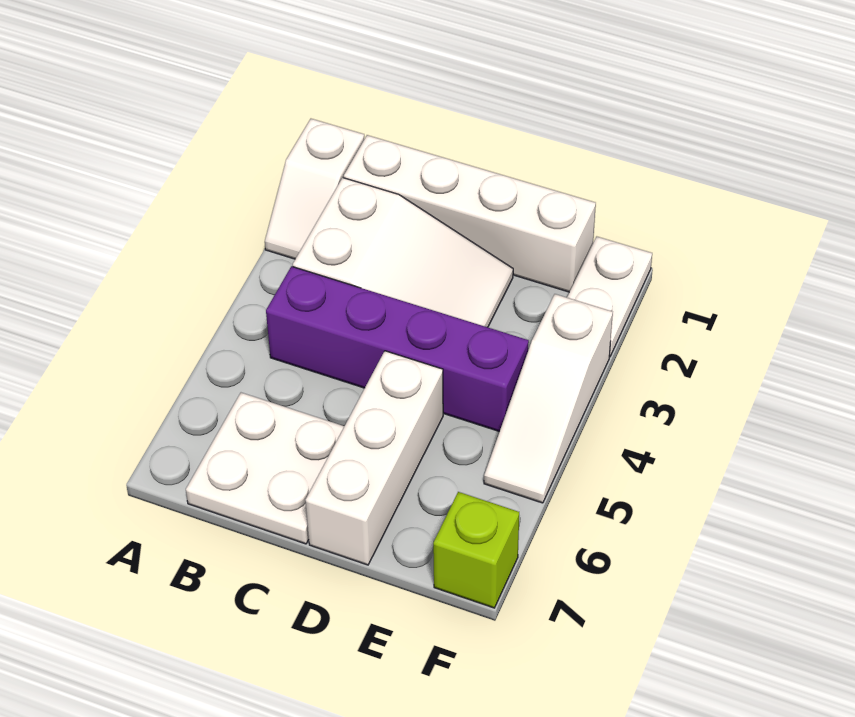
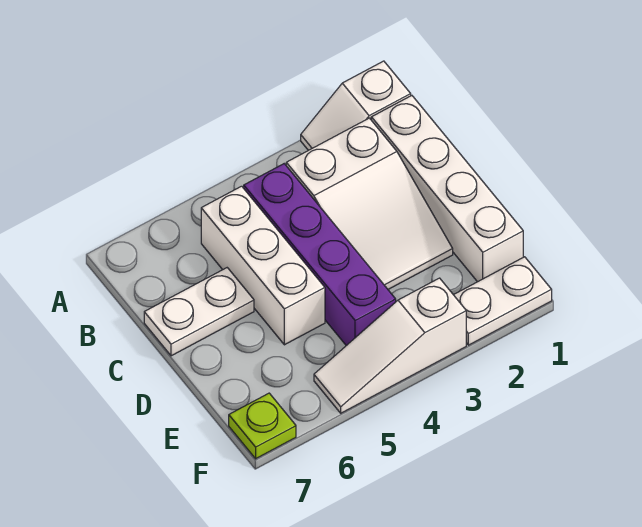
white 2x2 plate [186,393,344,544] -> white 1x2 plate [144,268,254,356]
white 1x3 brick [305,351,443,565] -> white 1x3 brick turned to [201,186,325,345]
lime 1x1 brick [433,492,519,608] -> lime 1x1 plate [229,393,296,459]

